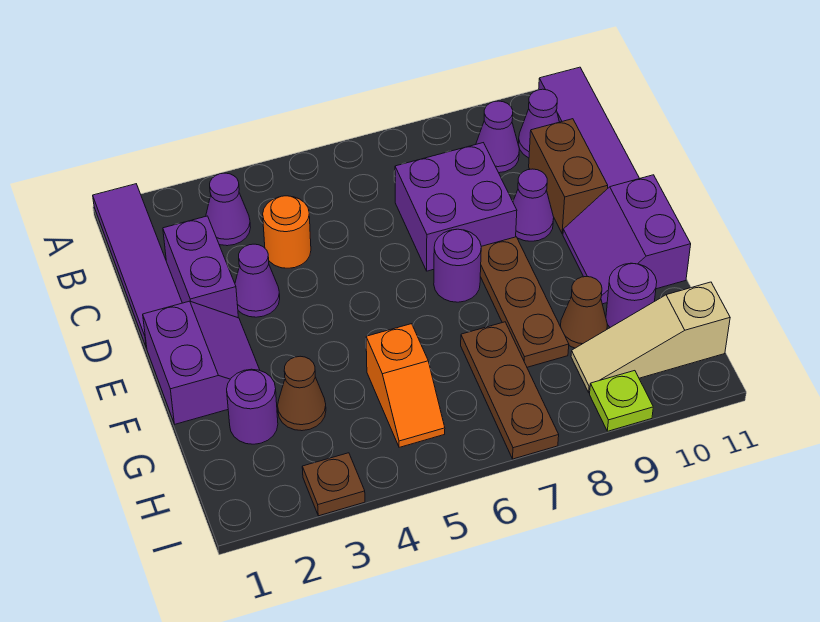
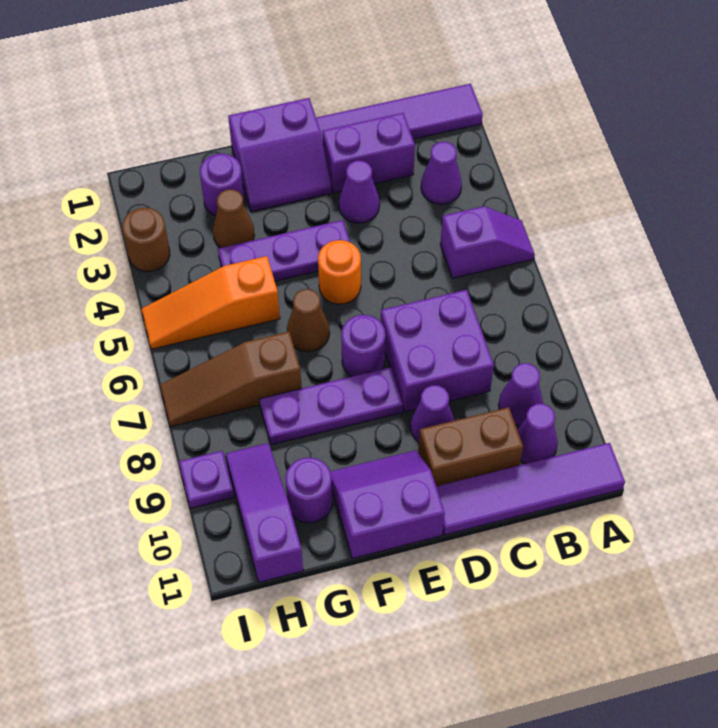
none -> purple 1x2 slope [440,206,535,278]
orange 1x1 round brick [263,196,311,268] -> orange 1x1 round brick moved to [318,240,361,304]
none -> purple 1x3 plate [218,220,350,281]
brown 1x3 plate [480,237,569,367] -> purple 1x3 plate [259,367,403,445]
orange 1x2 slope [366,324,445,447] -> orange 1x3 slope [141,256,280,349]
brown 1x3 plate [461,322,559,459] -> brown 1x3 slope [160,332,302,427]
brown 1x1 cone [560,277,607,348] -> brown 1x1 cone moved to [287,289,330,352]
tan 1x3 slope [571,282,730,393] -> purple 1x3 slope [226,443,303,582]
brown 1x1 plate [302,453,365,516] -> brown 1x1 round brick [122,208,170,272]
lime 1x1 plate [590,371,653,431] -> purple 1x1 plate [179,451,234,508]

